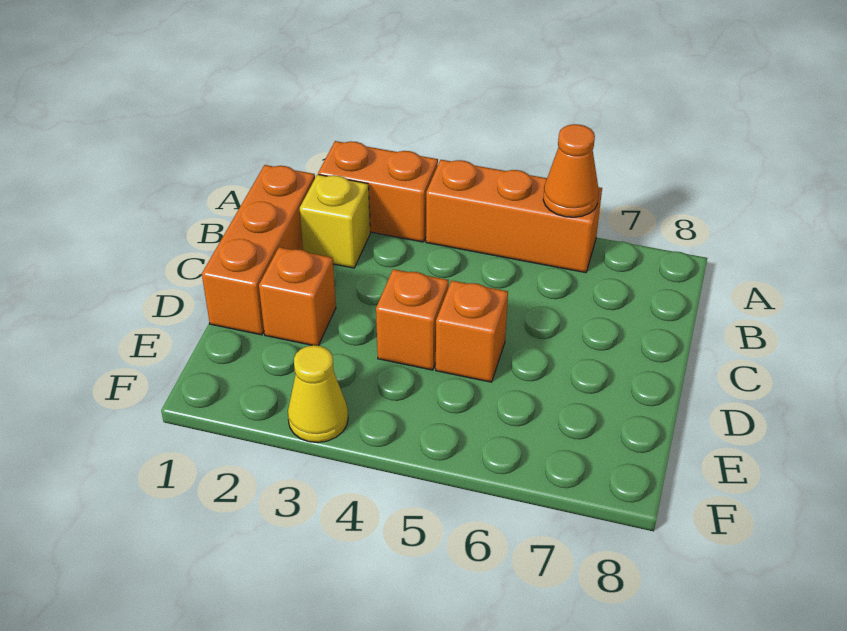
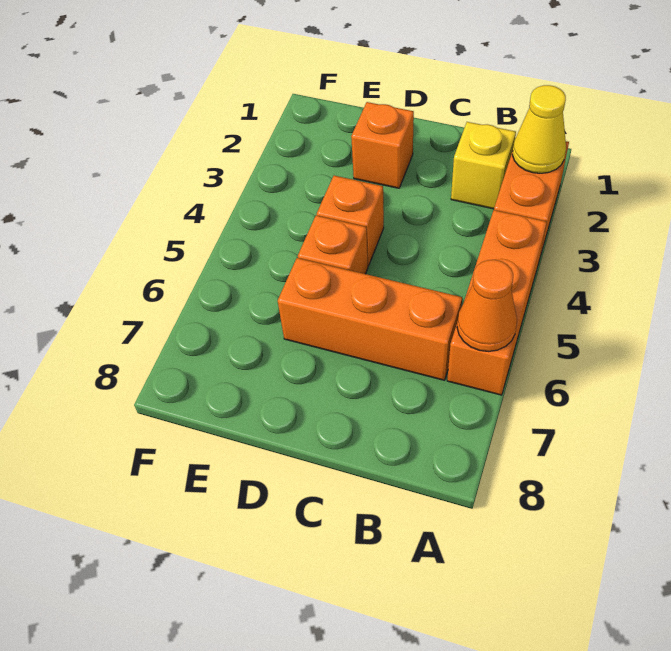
orange 1x3 brick [202,165,315,335] -> orange 1x3 brick moved to [278,258,462,380]
yellow 1x1 cone [288,345,348,443] -> yellow 1x1 cone moved to [512,85,566,173]

